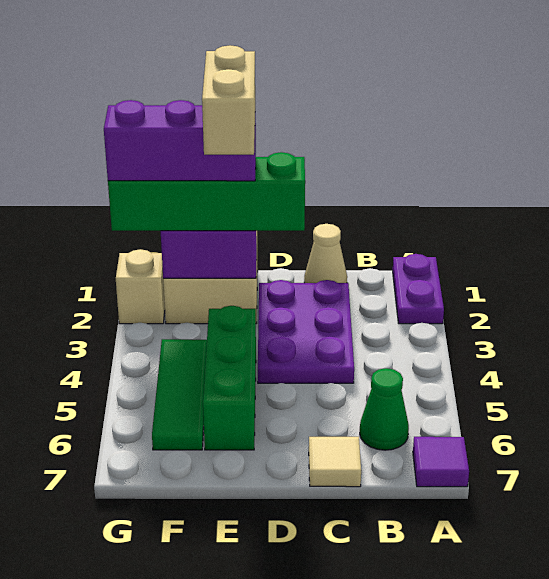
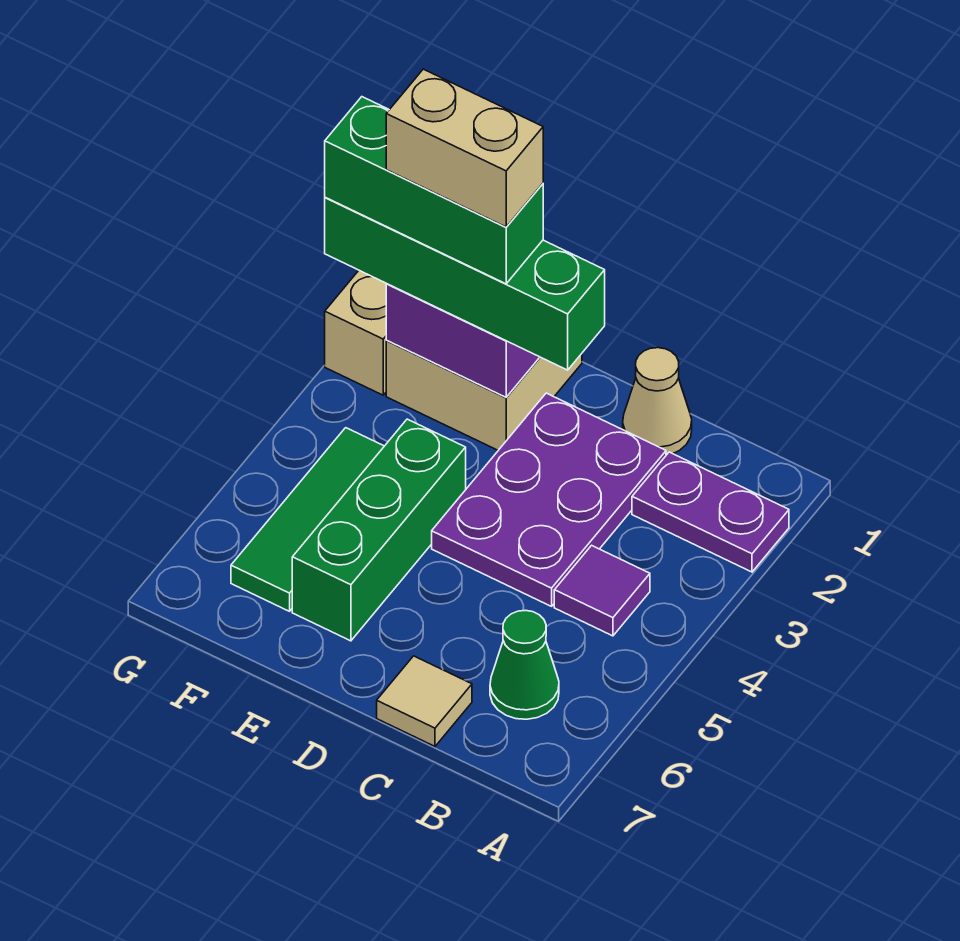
purple 1x2 plate [393,254,444,324] -> purple 1x2 plate turned to [632,452,789,572]
purple 1x1 tile [413,437,469,487] -> purple 1x1 tile moved to [554,545,650,636]
purple 1x3 brick [104,100,256,181] -> green 1x3 brick [325,97,543,284]
tan 1x2 brick [202,45,255,155] -> tan 1x2 brick turned to [386,69,543,227]

